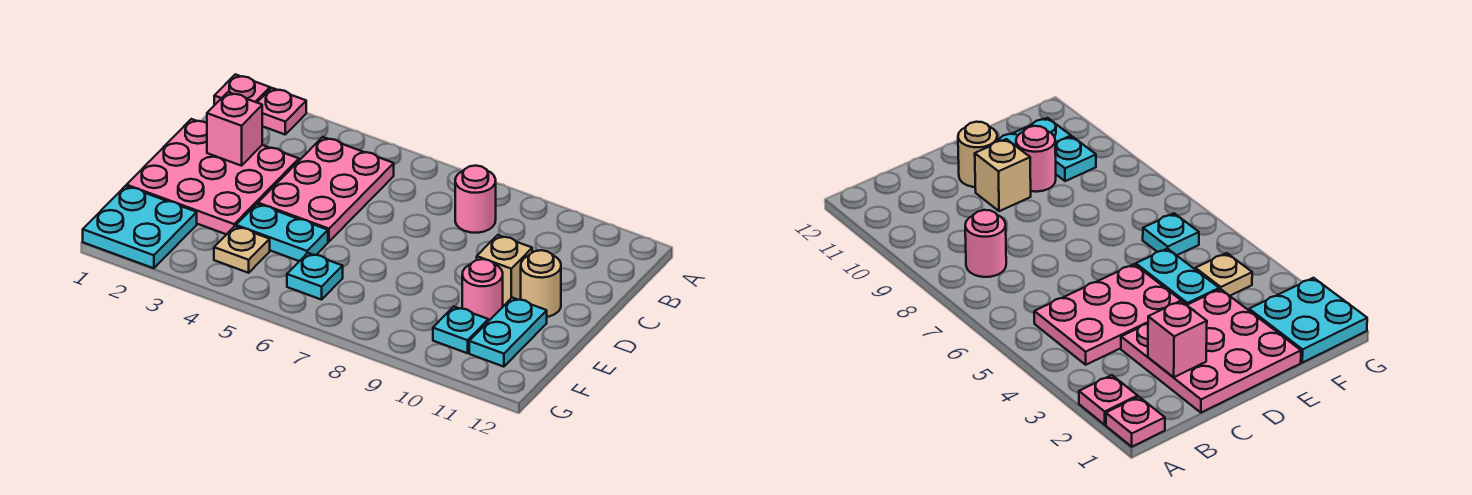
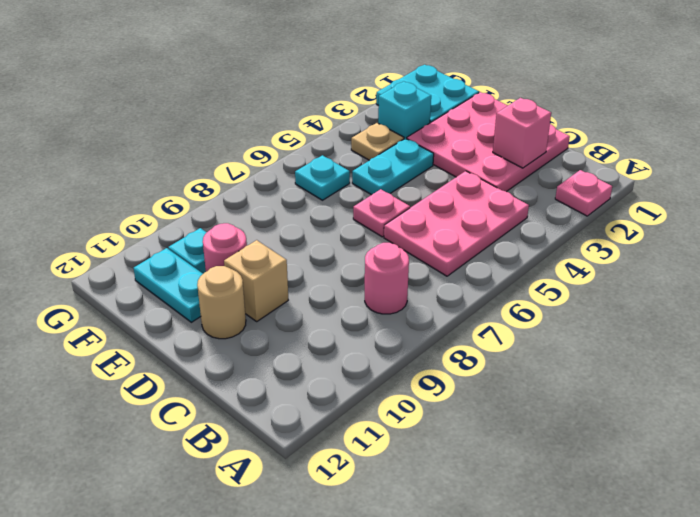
pink 1x1 plate [214,74,270,105] -> pink 1x1 plate moved to [353,189,410,237]
pink 2x3 plate [258,137,394,242] -> pink 2x3 plate turned to [384,171,529,276]
none -> cyan 1x1 brick [378,82,431,139]

